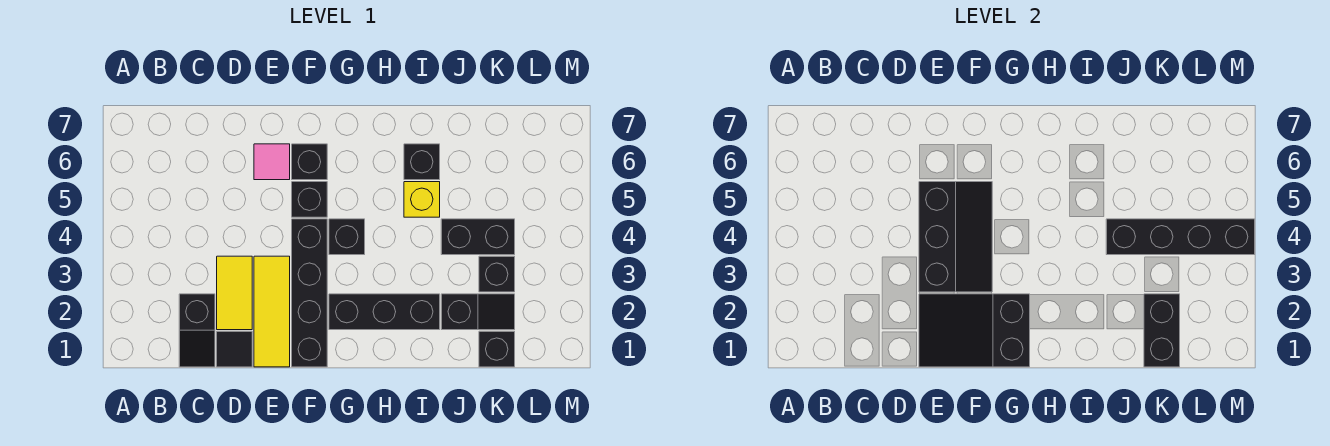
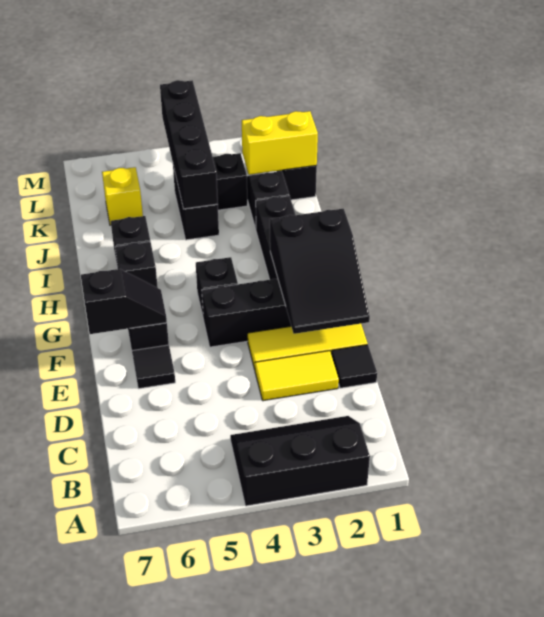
black 1x2 slope [179,294,215,367] -> black 1x2 slope moved to [81,269,167,334]
black 2x3 slope [919,182,992,292] -> black 2x3 slope moved to [230,416,370,506]
pink 1x1 tile [254,144,290,180] -> black 1x1 tile [132,345,175,389]
black 1x1 brick [292,182,327,217] -> black 1x1 brick moved to [115,242,158,288]
yellow 1x1 brick [404,182,440,217] -> yellow 1x1 brick moved to [102,167,143,225]
black 1x2 brick [1144,294,1180,367] -> yellow 1x2 brick [242,111,318,175]

